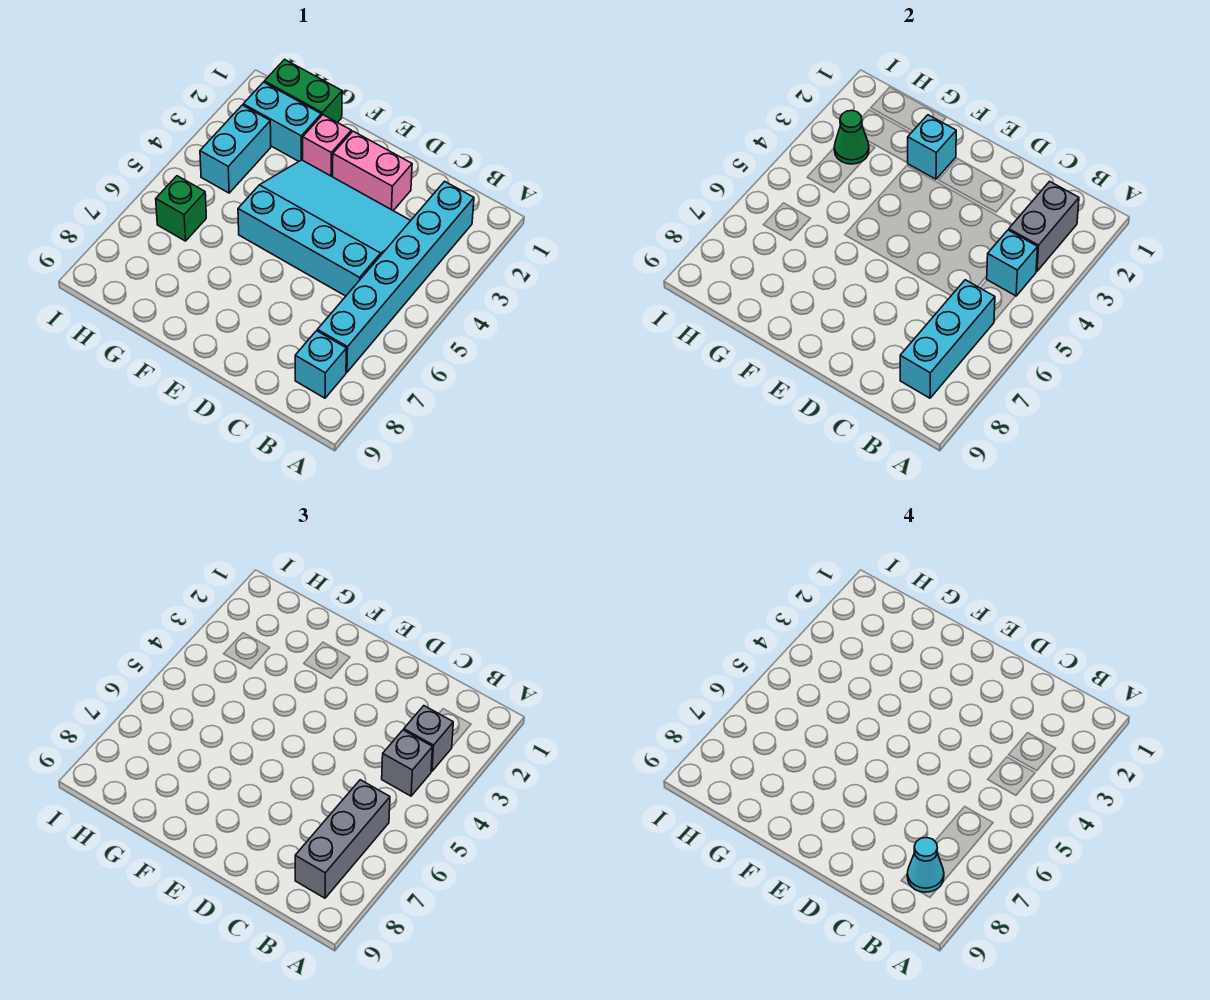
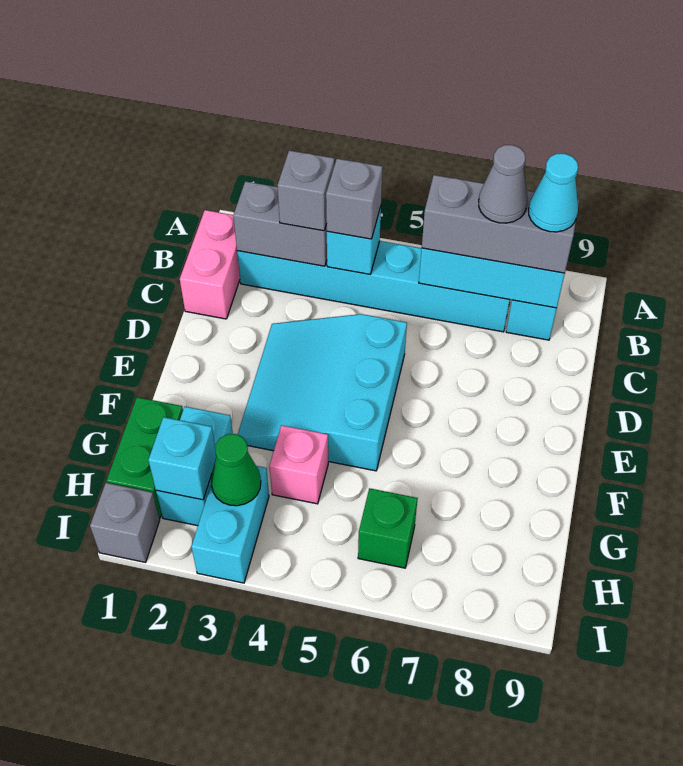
none -> grey 1x1 cone [479,145,527,223]
cyan 3x4 slope [238,160,411,296] -> cyan 3x3 slope [238,314,407,471]
pink 1x2 brick [333,131,412,211] -> pink 1x2 brick moved to [180,210,240,319]
pink 1x1 brick [303,115,351,177] -> pink 1x1 brick moved to [269,425,328,504]
cyan 1x1 brick [908,115,956,179] -> cyan 1x1 brick moved to [148,417,216,500]
cyan 1x2 brick [200,105,271,193] -> cyan 1x2 brick turned to [191,466,269,583]
none -> grey 1x1 brick [90,483,160,562]

